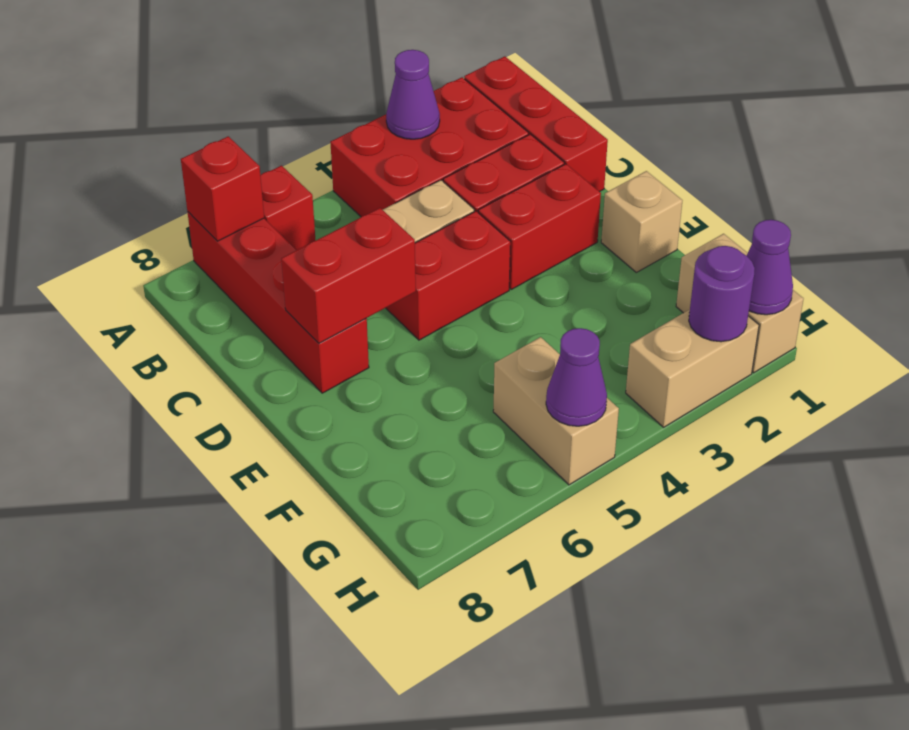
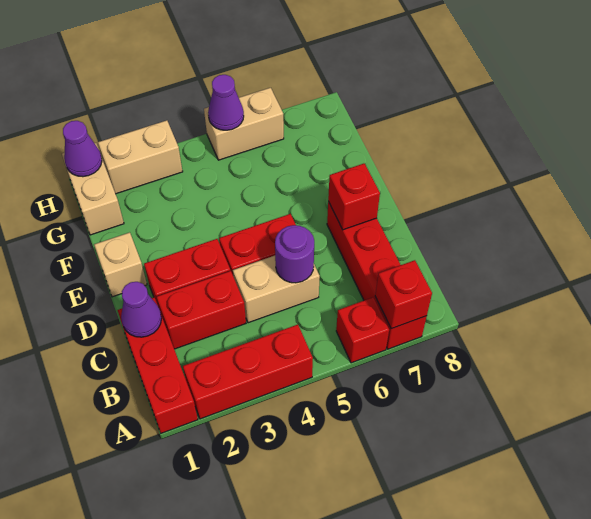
red 2x3 brick [330,77,529,217] -> red 1x3 brick [183,325,313,419]
purple 1x1 cone [386,50,440,139] -> purple 1x1 cone moved to [121,282,162,337]
red 1x2 brick [281,208,416,343] -> red 1x1 brick [328,163,380,230]
tan 1x2 brick [493,337,619,485] -> tan 1x2 brick turned to [204,88,284,160]
purple 1x1 round brick [689,246,755,342] -> purple 1x1 round brick moved to [275,225,314,283]

